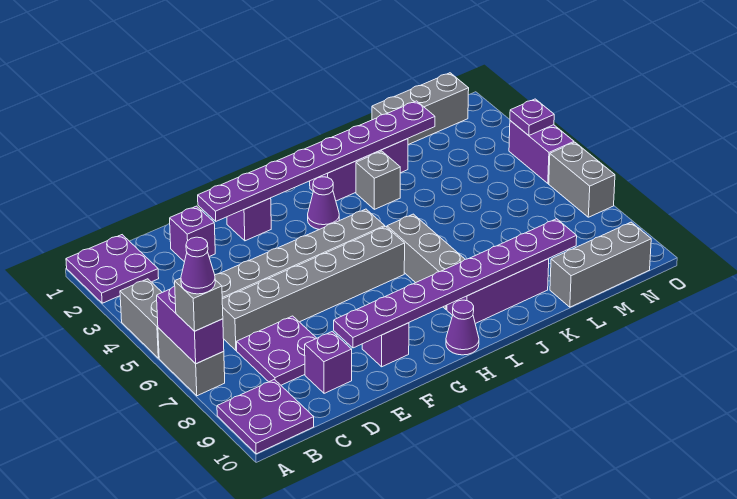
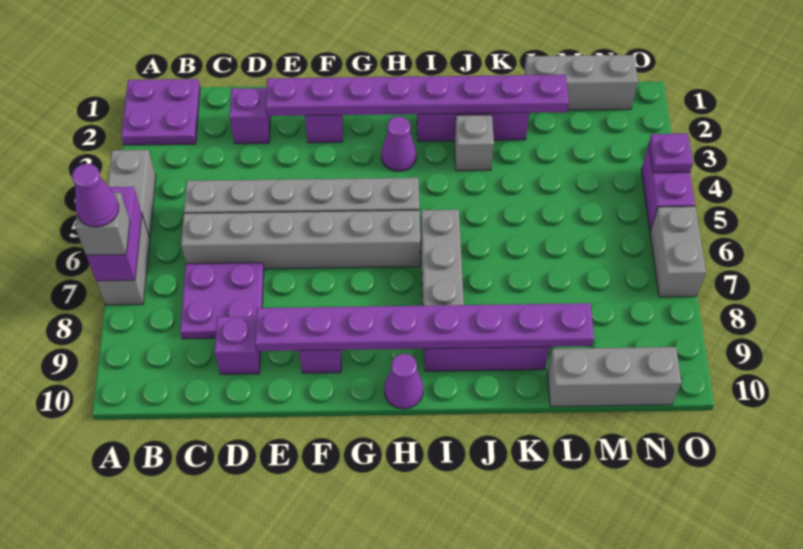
purple 2x2 plate [217,379,314,454] -> none

